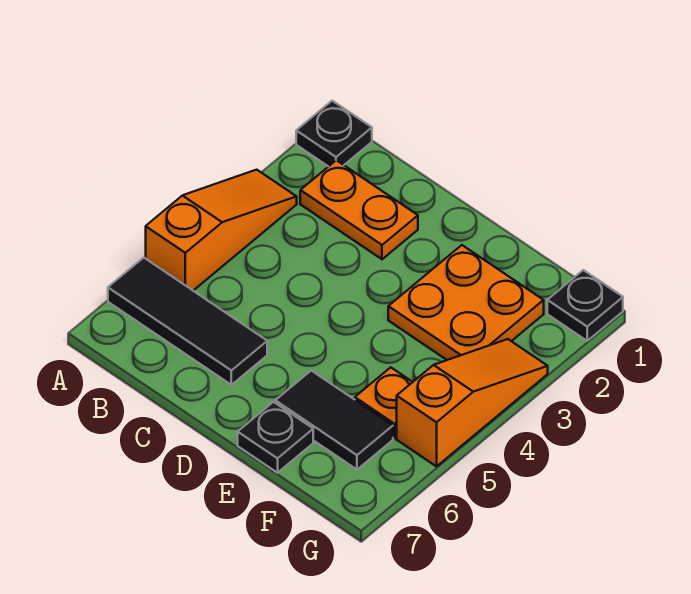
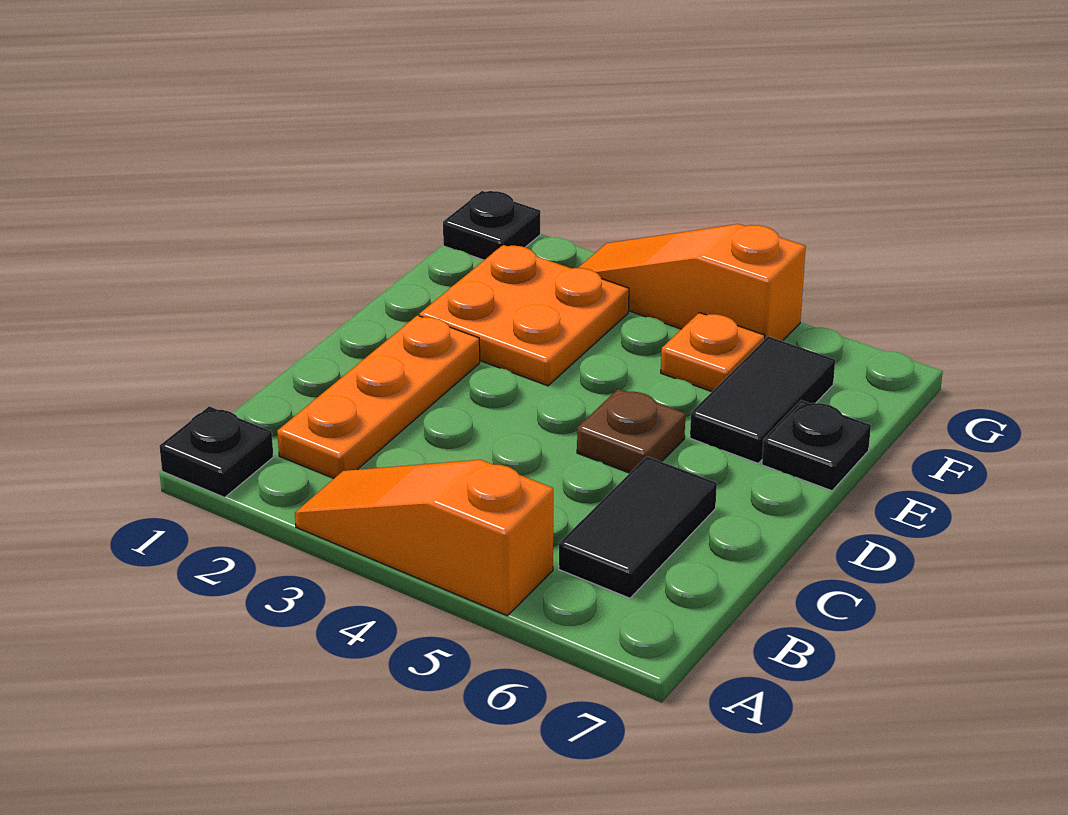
black 1x3 tile [108,258,267,385] -> black 1x2 tile [559,456,717,598]
orange 1x2 plate [300,160,418,259] -> orange 1x3 plate [277,315,480,478]
none -> brown 1x1 plate [577,389,685,473]

